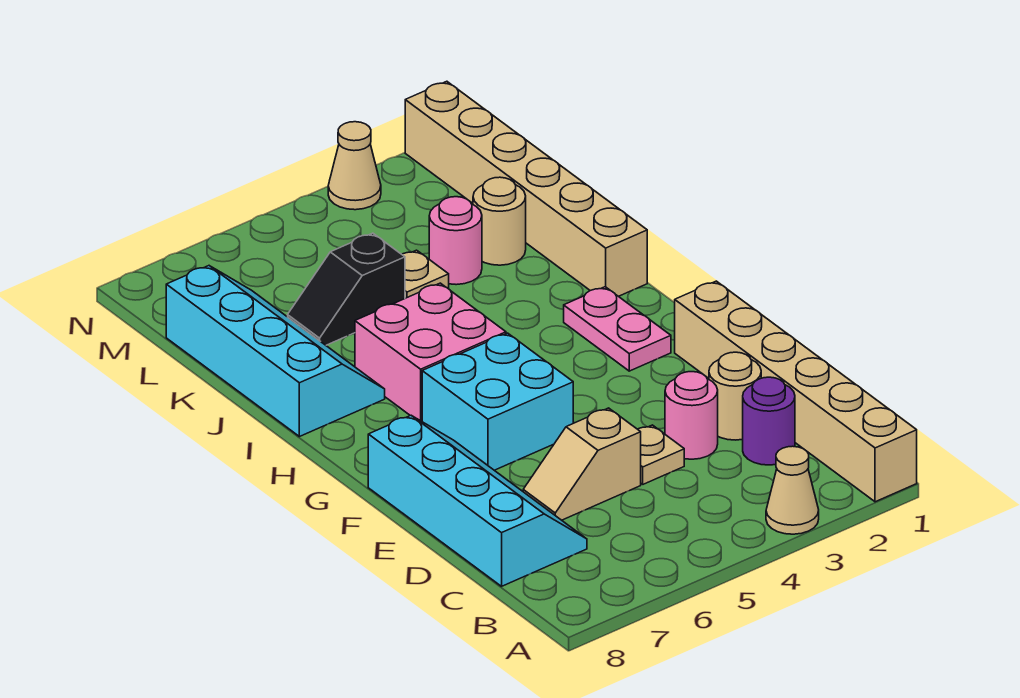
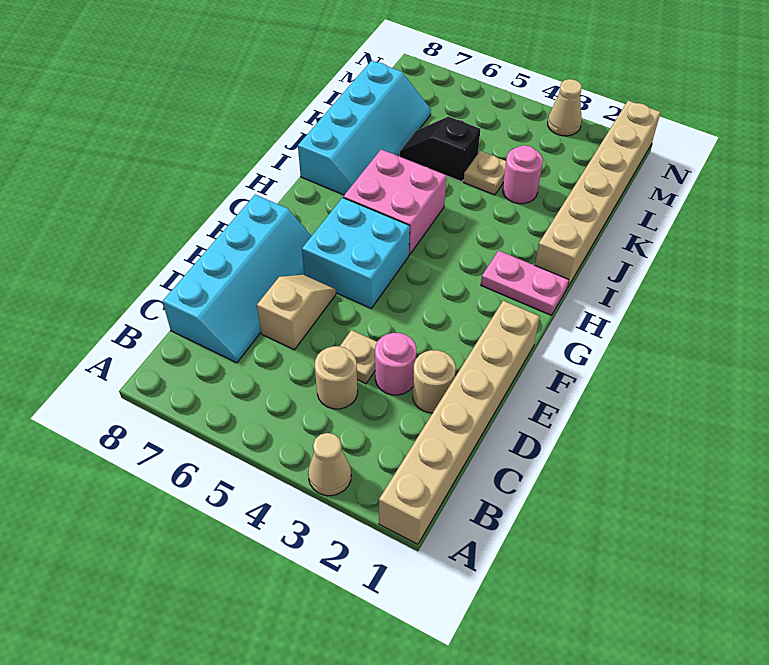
purple 1x1 round brick [743,377,795,465] -> none
tan 1x2 slope [523,408,641,520] -> tan 1x2 slope turned to [257,275,336,350]
pink 1x2 plate [564,287,671,371] -> pink 1x2 plate turned to [481,251,569,315]
tan 1x1 round brick [473,177,526,265] -> tan 1x1 round brick moved to [315,346,358,409]

